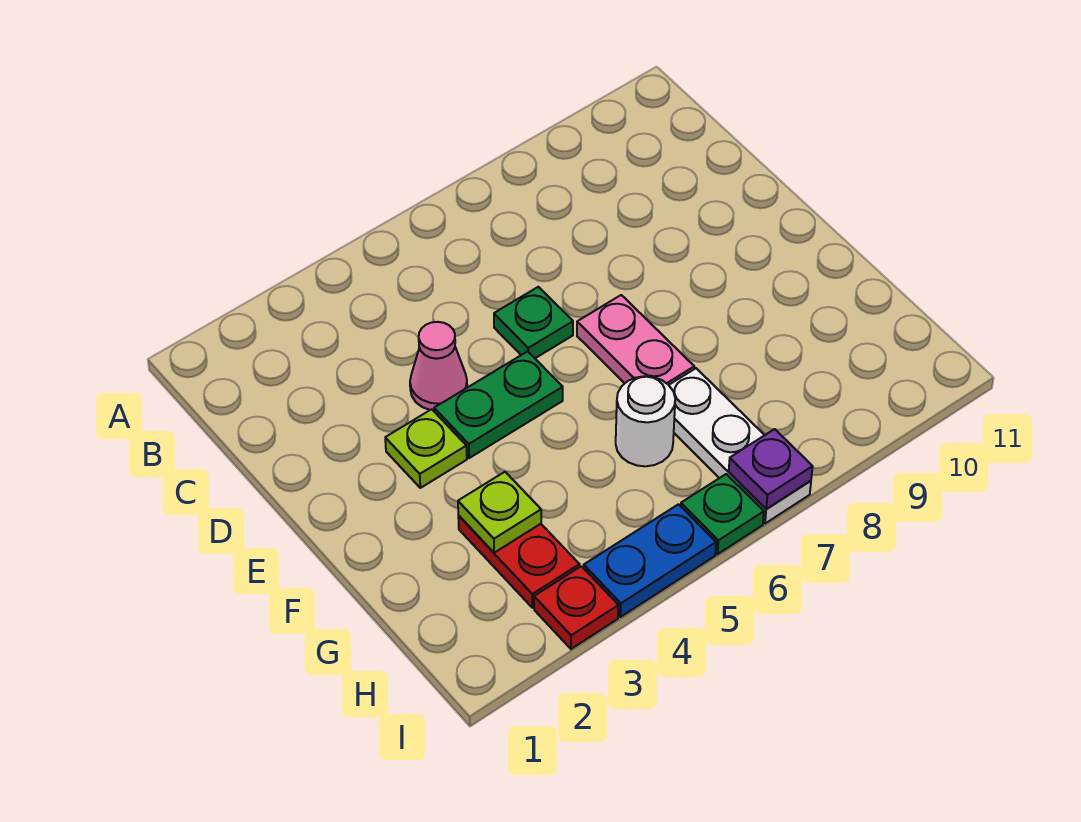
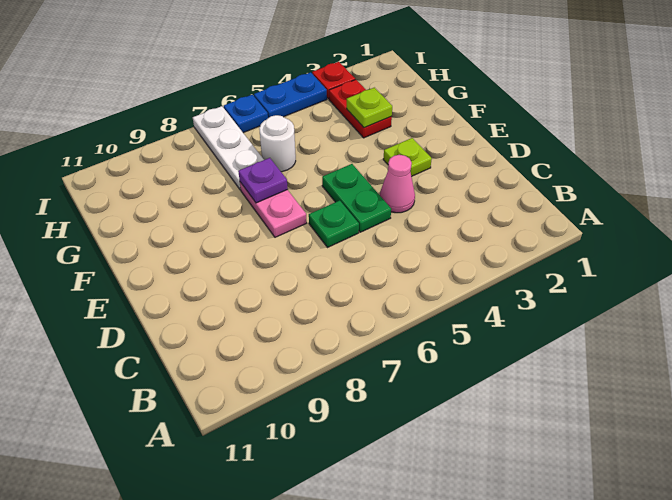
green 1x2 plate [434,351,563,458] -> green 1x2 plate turned to [322,164,391,232]
green 1x1 plate [681,474,764,554] -> blue 1x1 plate [224,95,268,133]
purple 1x1 plate [729,429,813,509] -> purple 1x1 plate moved to [238,158,288,203]

